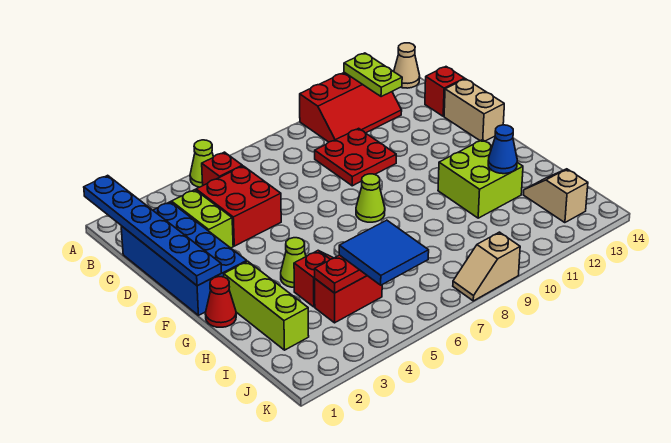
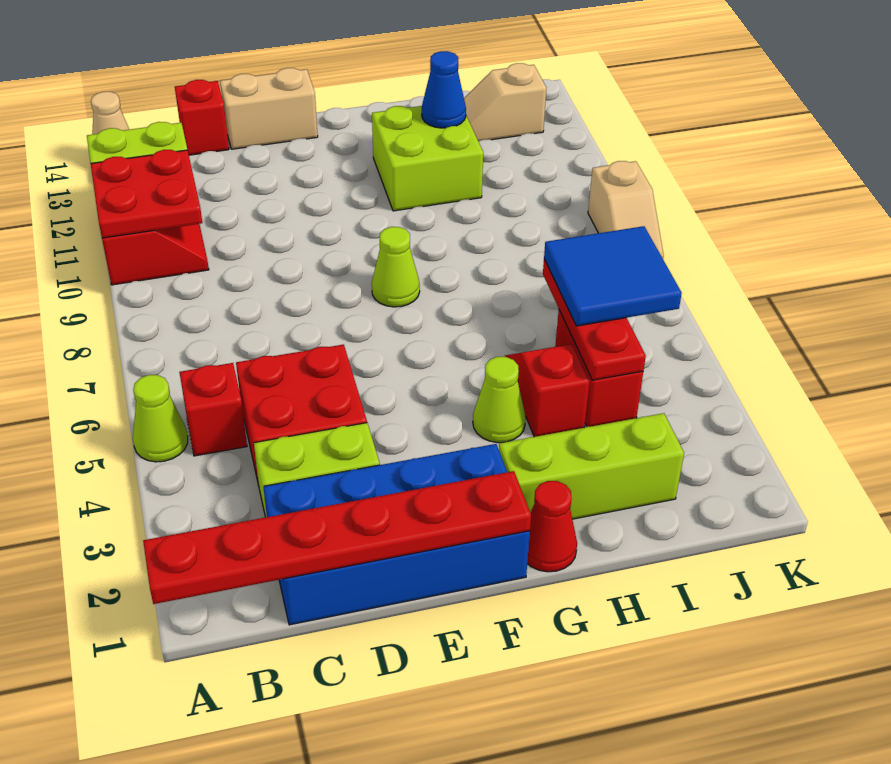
blue 1x6 plate [84,175,221,286] -> red 1x6 plate [143,471,531,604]
red 2x2 plate [315,128,396,186] -> red 2x2 plate moved to [91,150,202,238]

